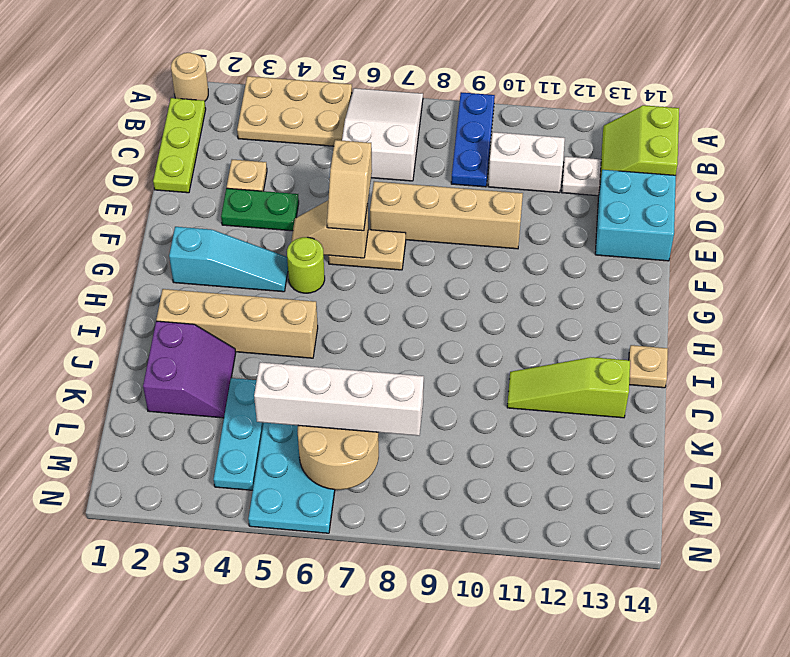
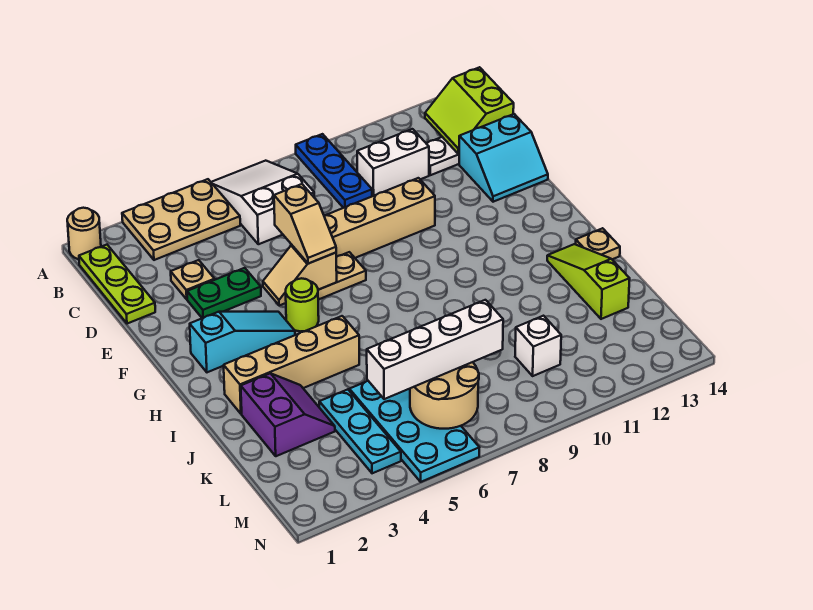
cyan 2x2 brick [595,170,676,261] -> cyan 2x2 slope [459,114,548,202]
lime 1x3 slope [507,357,630,418] -> lime 1x3 slope turned to [547,244,630,319]
none -> white 1x1 brick [515,316,561,376]

